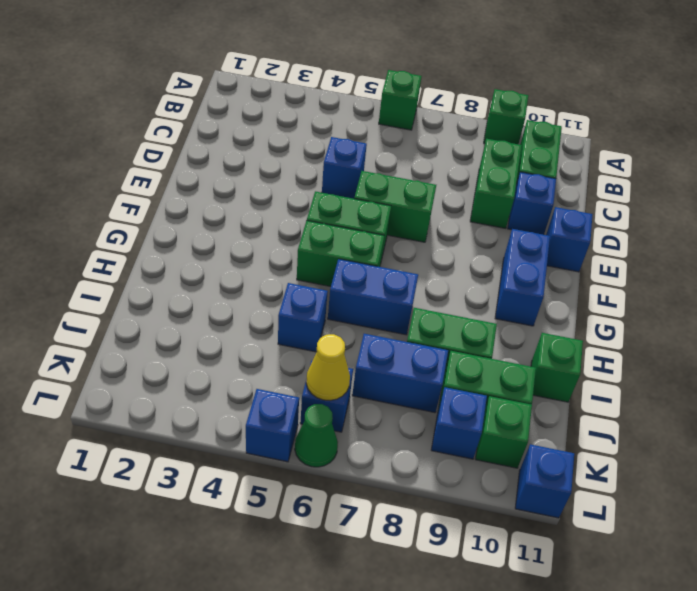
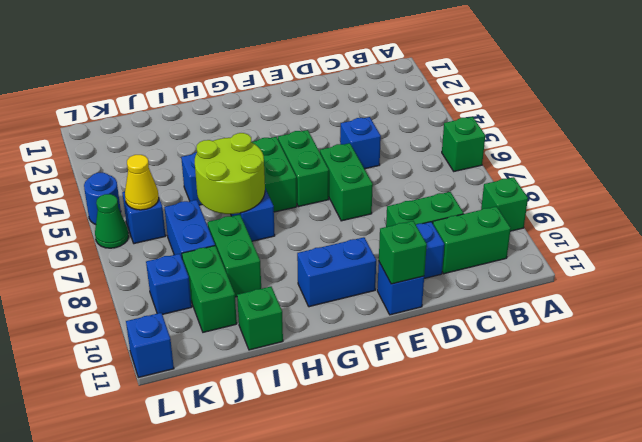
none -> lime 2x2 round brick [195,133,265,214]
green 1x1 brick [476,396,532,468] -> green 1x1 brick moved to [379,221,427,284]
blue 1x1 brick [246,389,299,462] -> blue 1x1 round brick [84,173,121,224]

